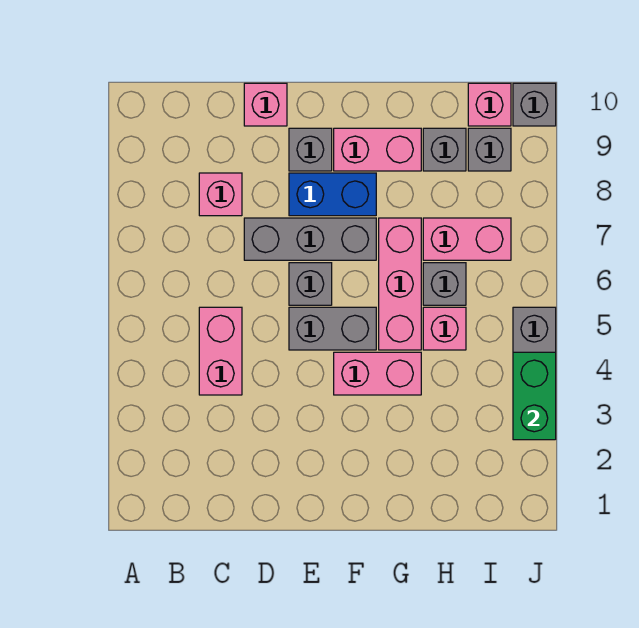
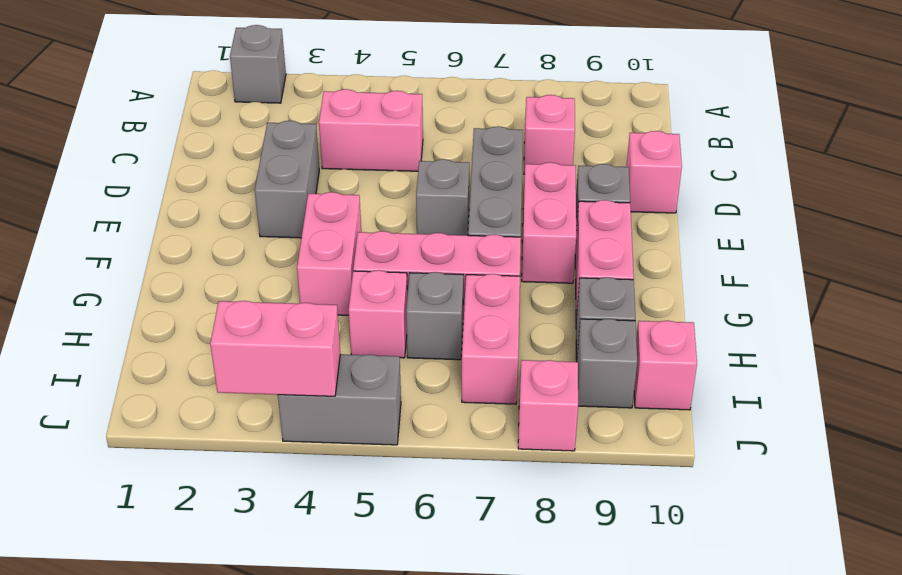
grey 1x2 brick [289,307,376,350] -> grey 1x2 brick moved to [255,121,319,238]
blue 1x2 brick [289,173,376,216] -> pink 1x2 brick [522,162,576,283]
green 1x2 brick [513,352,556,440] -> pink 1x2 brick [210,301,340,396]
none -> pink 1x1 brick [518,360,578,451]
grey 1x1 brick [513,83,556,126] -> grey 1x1 brick moved to [230,25,286,103]

